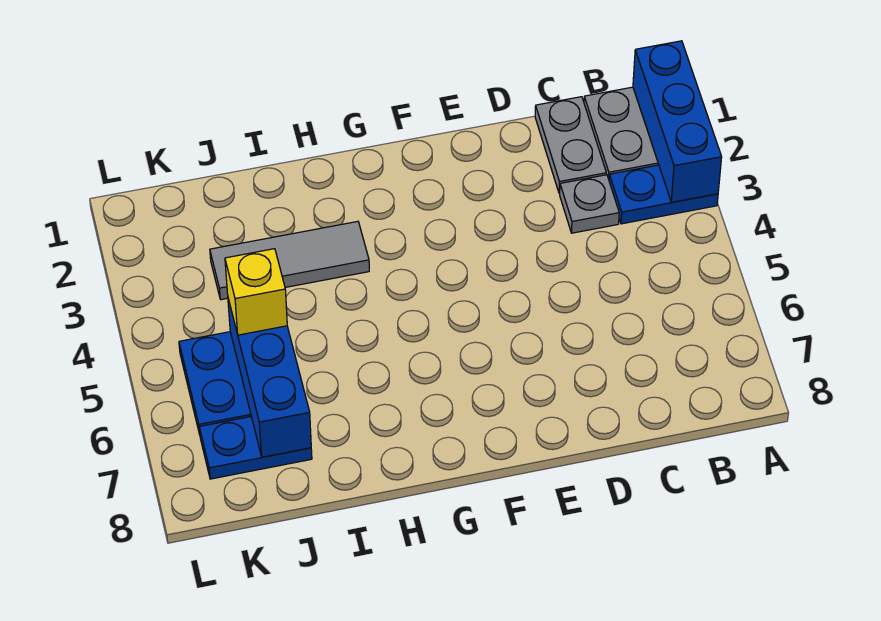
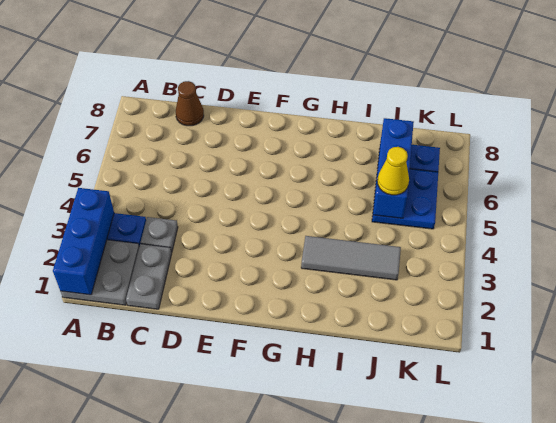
none -> brown 1x1 cone [176,81,204,126]
yellow 1x1 brick [225,249,287,335] -> yellow 1x1 cone [377,147,409,195]

